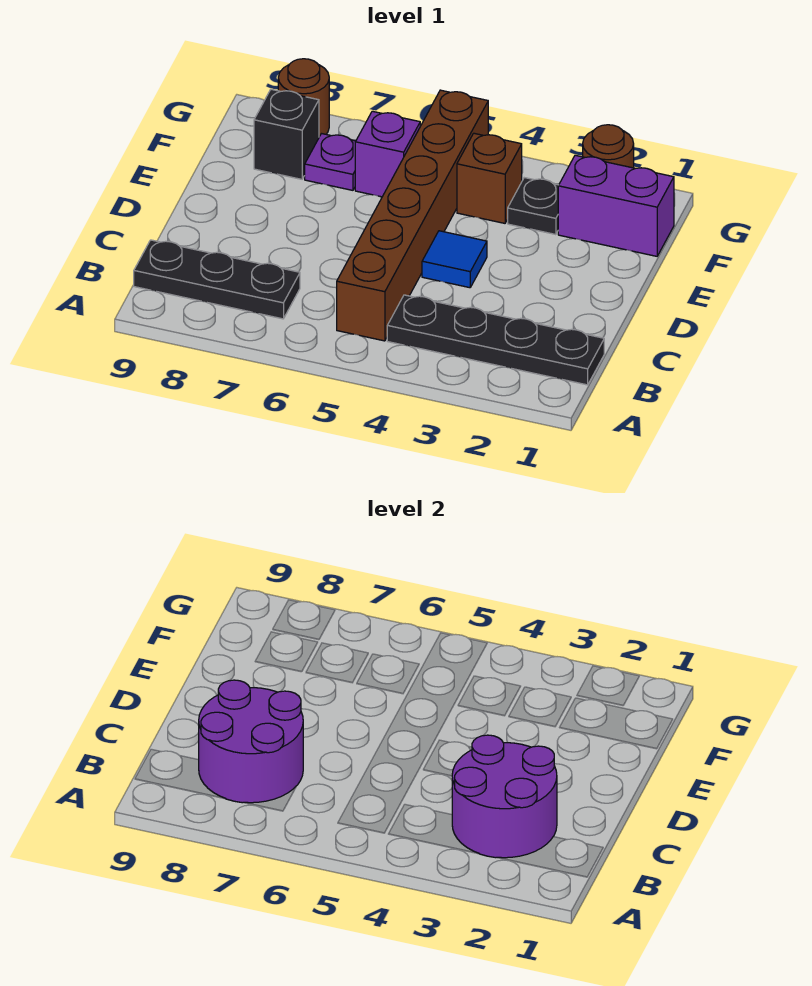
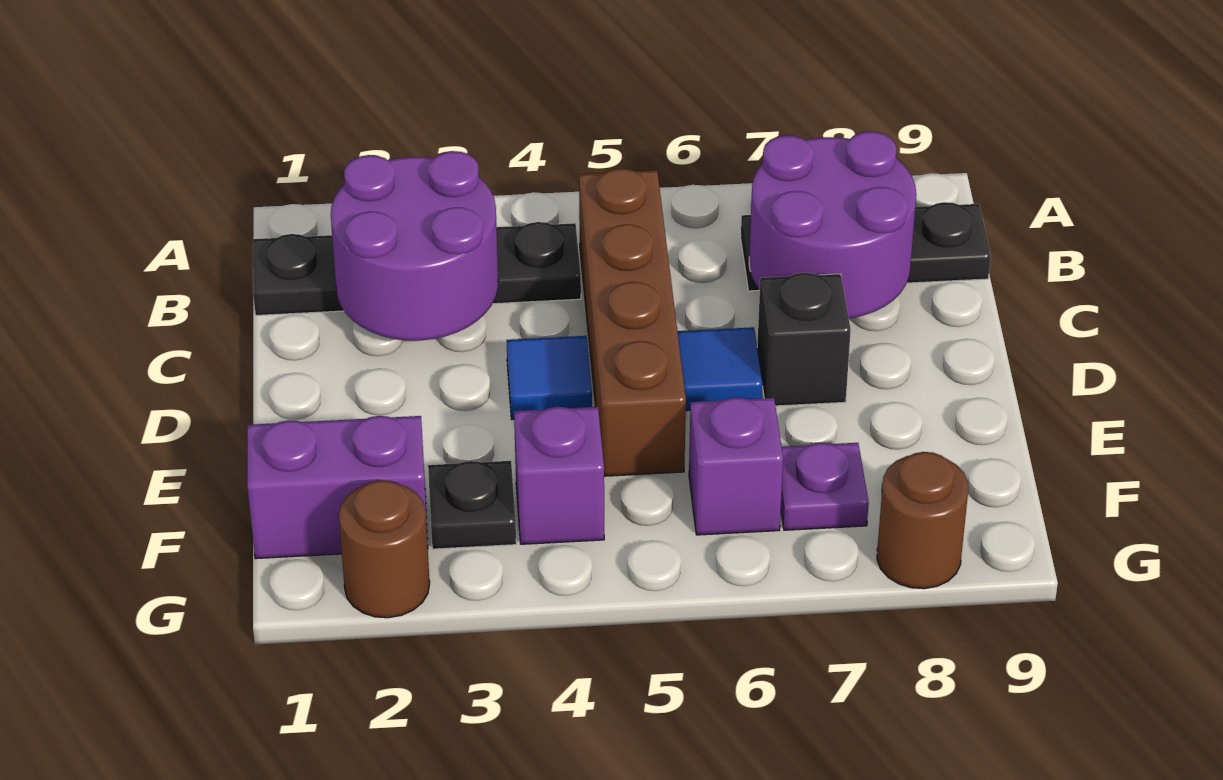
brown 1x6 brick [337,90,488,341] -> brown 1x4 brick [579,168,686,476]
none -> blue 1x1 tile [677,327,762,411]
brown 1x1 brick [457,133,522,223] -> purple 1x1 brick [514,407,604,544]
black 1x1 brick [254,89,319,179] -> black 1x1 brick moved to [757,273,851,406]

